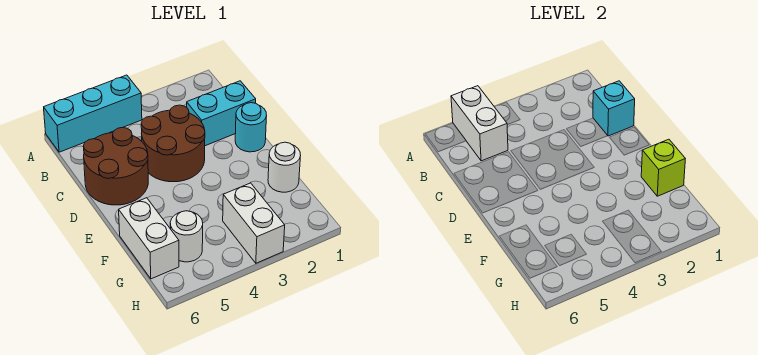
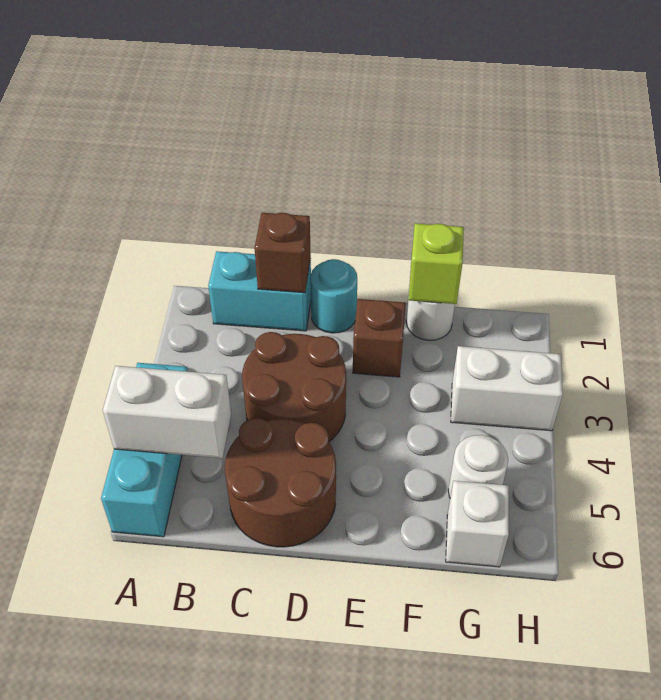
cyan 1x2 brick [187,81,256,146] -> cyan 1x2 brick turned to [208,251,311,331]
cyan 1x1 brick [593,81,635,136] -> brown 1x1 brick [255,213,311,293]
none -> brown 1x1 brick [353,299,406,377]
white 1x2 brick [119,198,179,279] -> white 1x1 brick [446,481,509,567]

